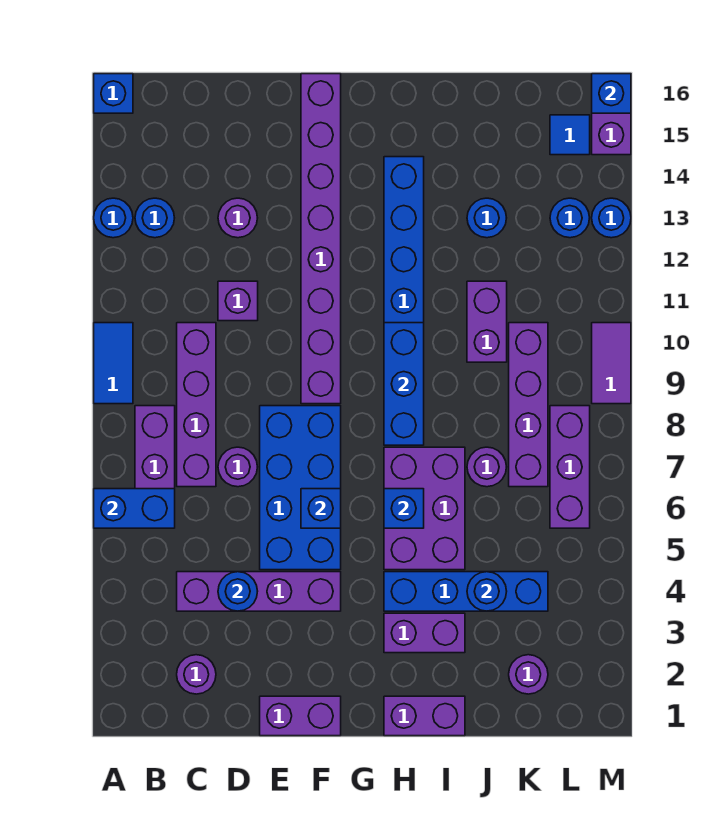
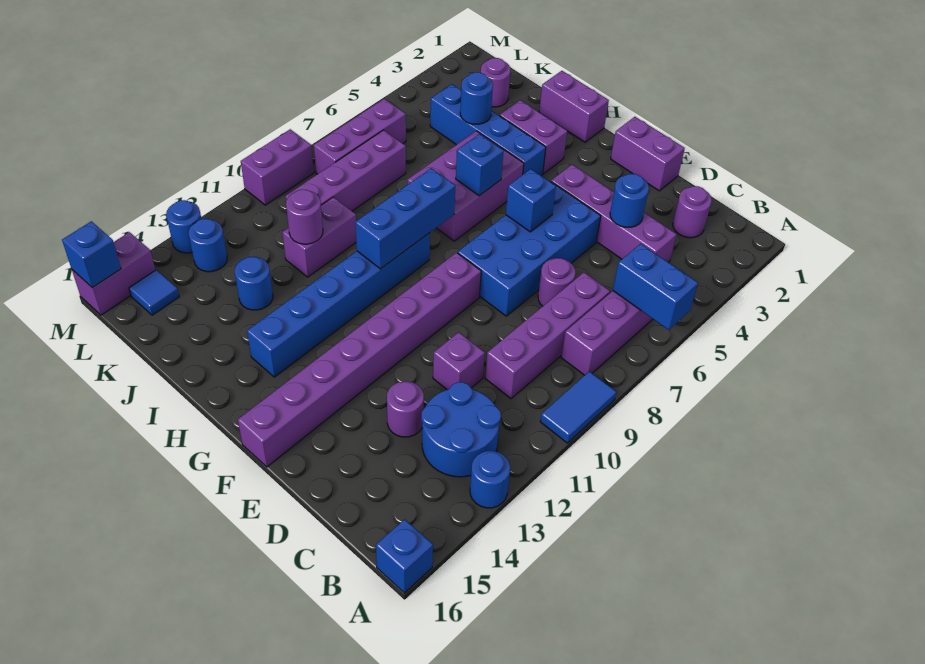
blue 1x1 round brick [135,198,174,238] -> blue 2x2 round brick [422,382,501,477]
purple 1x1 round brick [467,447,506,487] -> purple 1x1 round brick moved to [286,190,323,244]
purple 1x2 tile [592,323,631,404] -> purple 1x2 brick [241,129,314,205]

